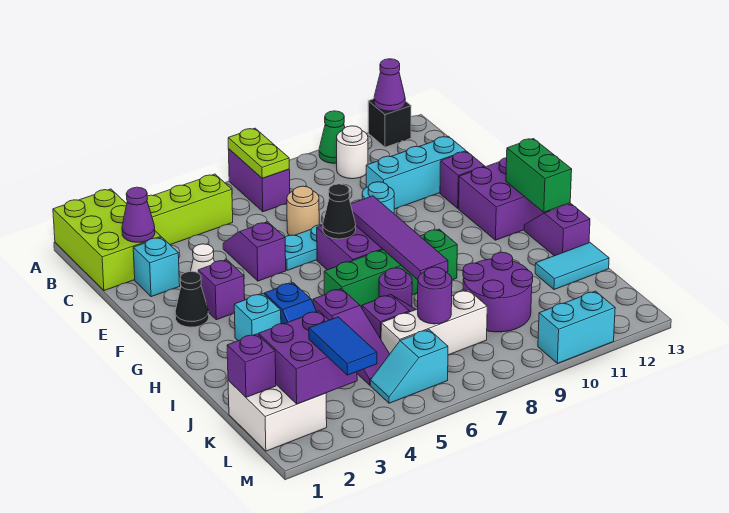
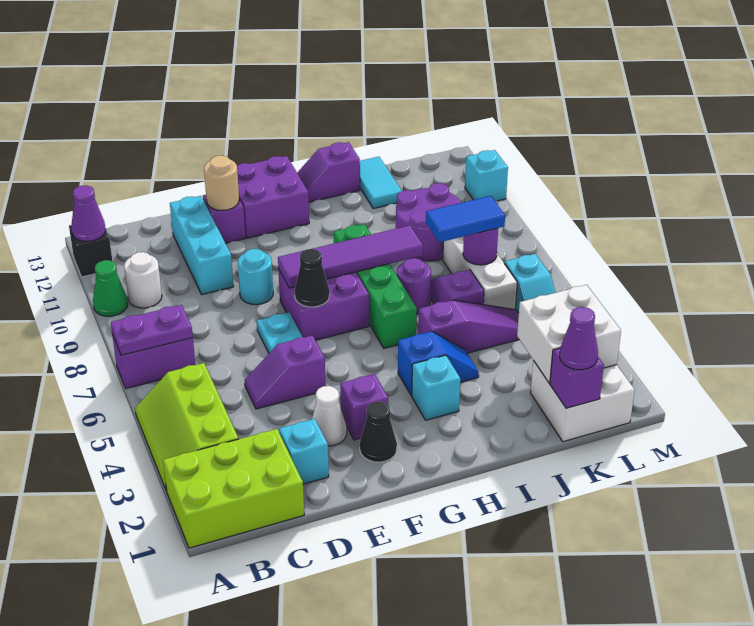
lime 1x2 plate [228,128,289,178] -> purple 1x2 plate [111,305,193,355]
purple 1x1 cone [122,187,155,242] -> purple 1x1 cone moved to [560,307,598,370]
tan 1x1 round brick [287,186,319,236] -> tan 1x1 round brick moved to [204,156,239,210]
green 1x2 brick [506,139,572,212] -> none
purple 2x2 brick [259,311,357,404] -> white 2x2 brick [517,285,621,383]
blue 1x2 tile [309,317,377,375] -> blue 1x2 tile moved to [426,196,505,242]
cyan 1x2 brick [538,291,615,363] -> cyan 1x1 brick [465,150,508,201]

